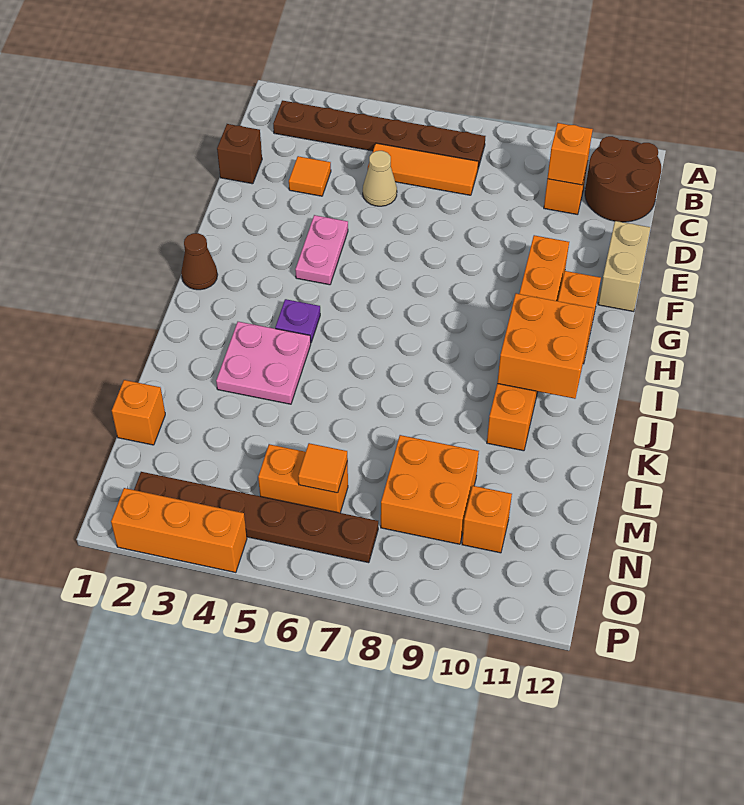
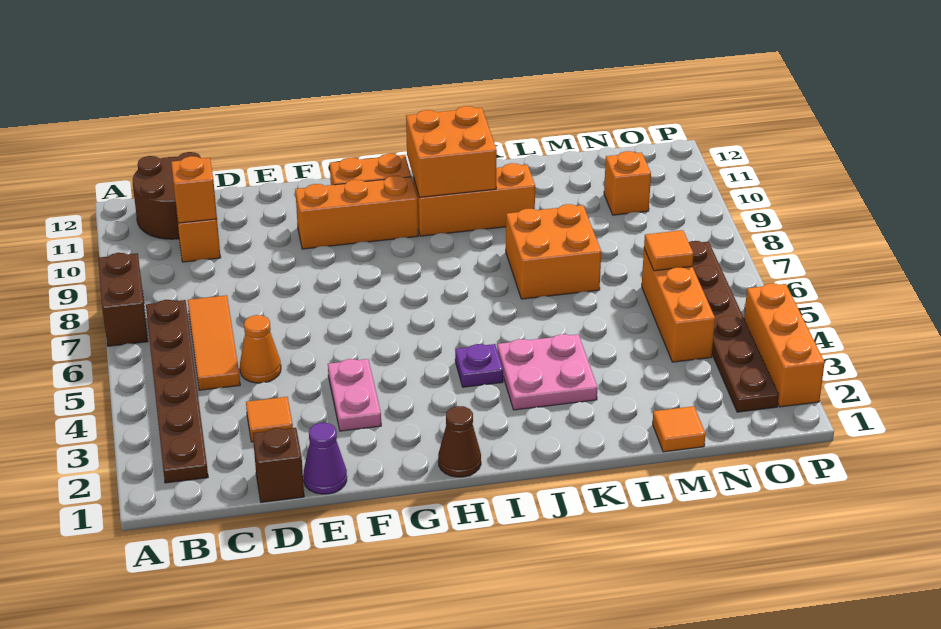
none -> brown 1x2 brick [98,253,148,346]
tan 1x1 cone [363,151,397,206] -> orange 1x1 cone [240,315,281,383]
none -> purple 1x1 cone [303,423,347,494]
tan 1x2 brick [598,221,650,312] -> none
pink 1x2 plate [295,215,348,285] -> pink 1x2 plate turned to [328,359,381,431]
orange 1x1 brick [112,380,165,445] -> orange 1x1 tile [653,406,705,452]
orange 2x2 brick [381,435,479,544] -> orange 2x2 brick moved to [506,204,601,299]
orange 1x2 brick [258,444,348,513] -> orange 1x3 brick [642,249,715,362]

